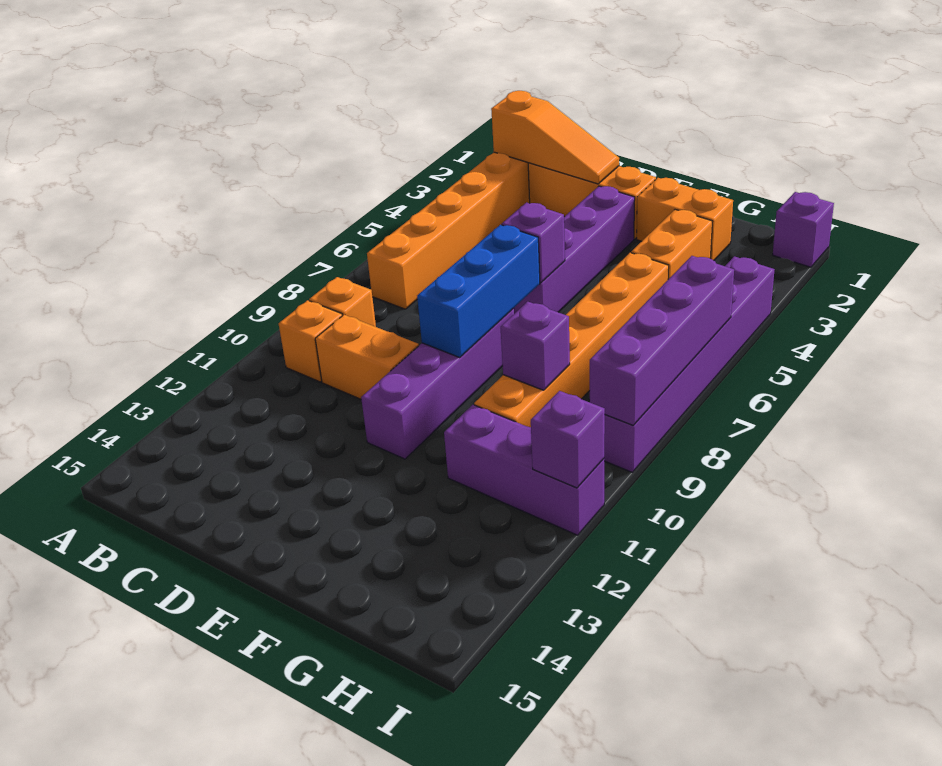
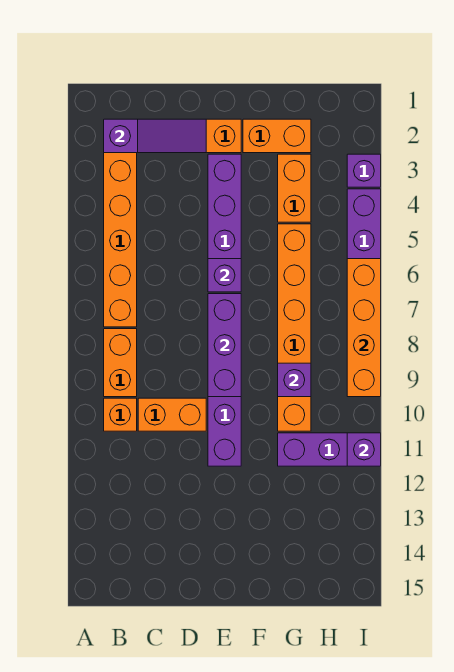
orange 1x3 slope [491,91,619,184] -> purple 1x3 slope [104,119,206,153]
orange 1x1 brick [309,277,376,327] -> orange 1x2 brick [104,329,137,397]
blue 1x3 brick [417,225,540,357] -> purple 1x3 brick [208,294,241,397]
purple 1x1 brick [773,192,834,267] -> purple 1x1 brick moved to [347,154,381,187]
purple 1x4 brick [590,256,734,425] -> orange 1x4 brick [347,259,381,397]

